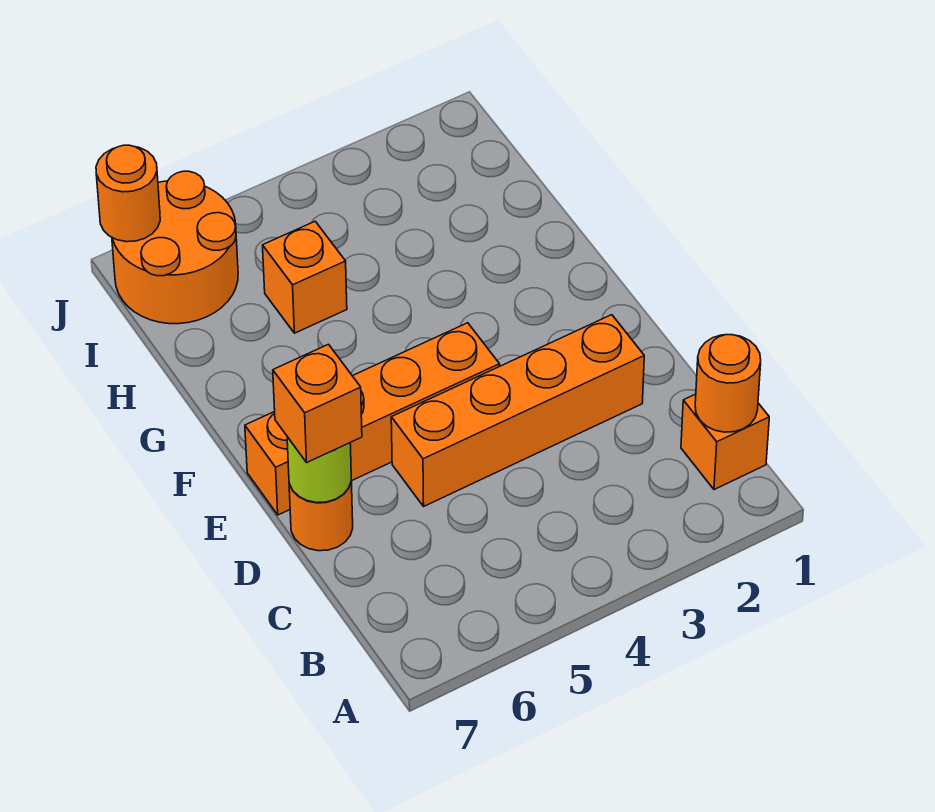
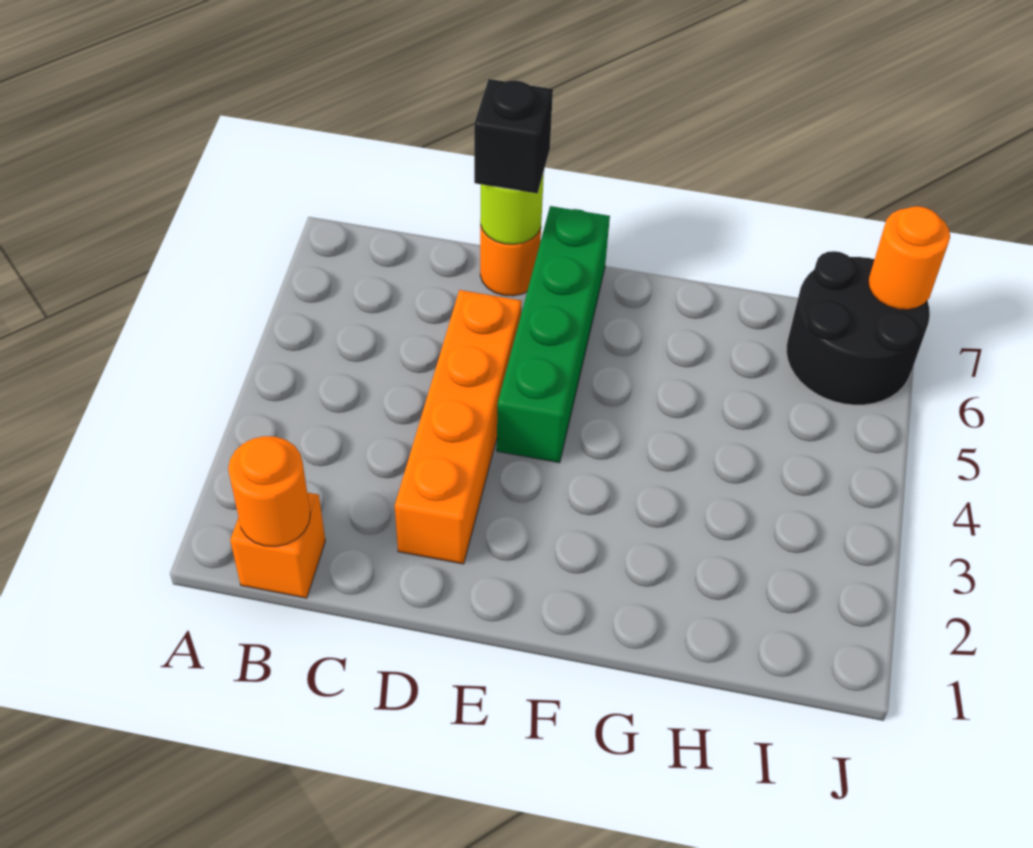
orange 1x1 brick [273,344,362,462] -> black 1x1 brick [474,79,553,193]
orange 1x4 brick [245,323,500,515] -> green 1x4 brick [497,206,610,463]
orange 1x1 brick [263,222,347,333] -> none
orange 2x2 round brick [112,171,238,324] -> black 2x2 round brick [786,251,930,405]

